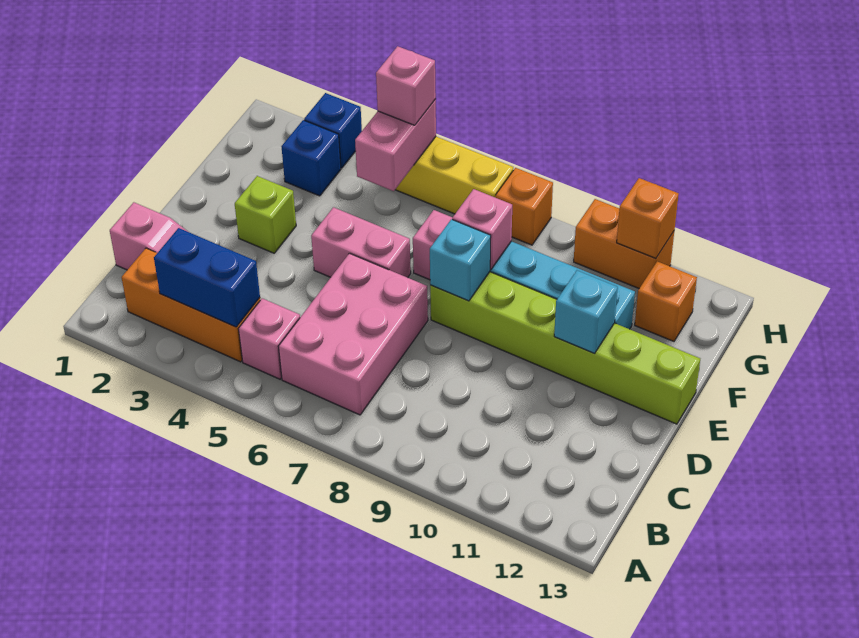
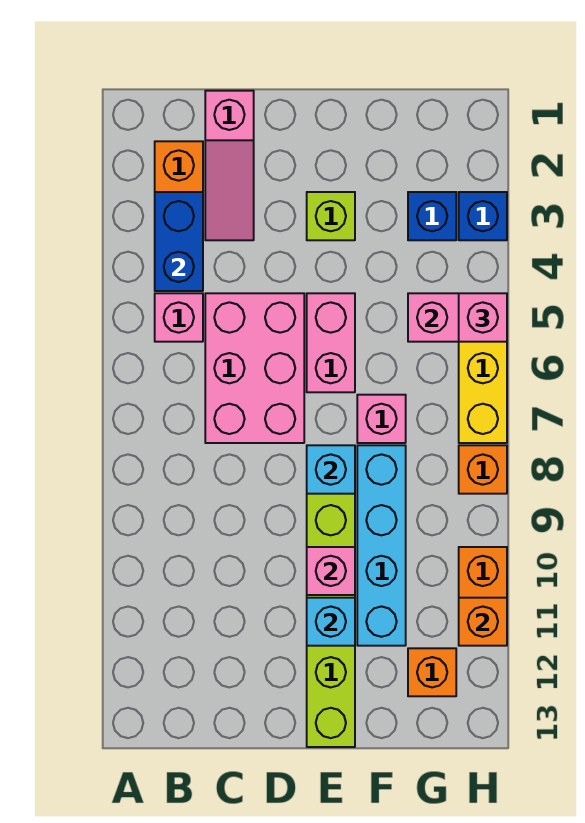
pink 2x3 brick [278,253,428,415] -> pink 2x3 brick turned to [205,293,304,443]
pink 1x1 brick [452,189,512,270] -> pink 1x1 brick moved to [307,547,355,595]

